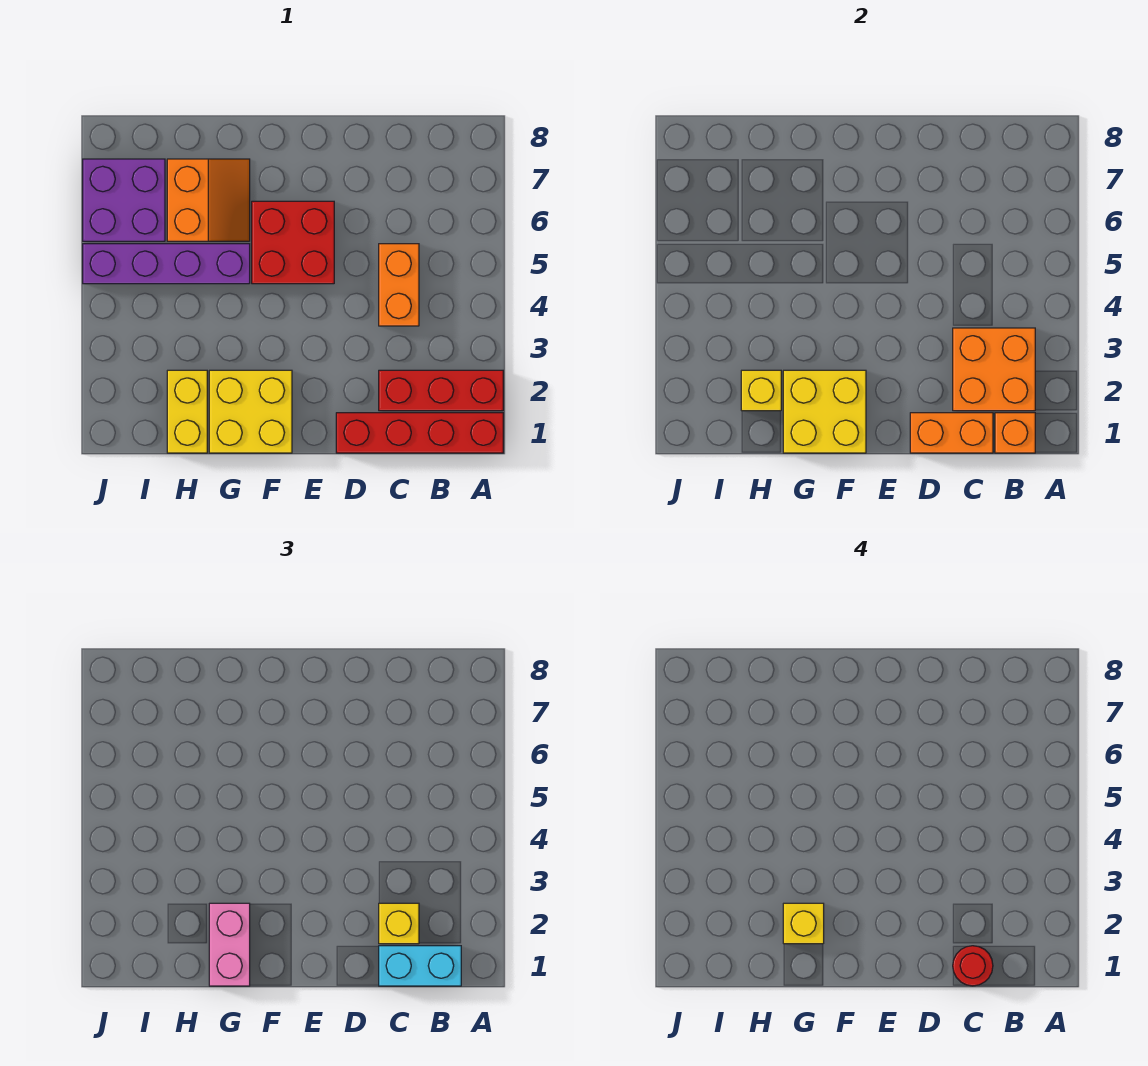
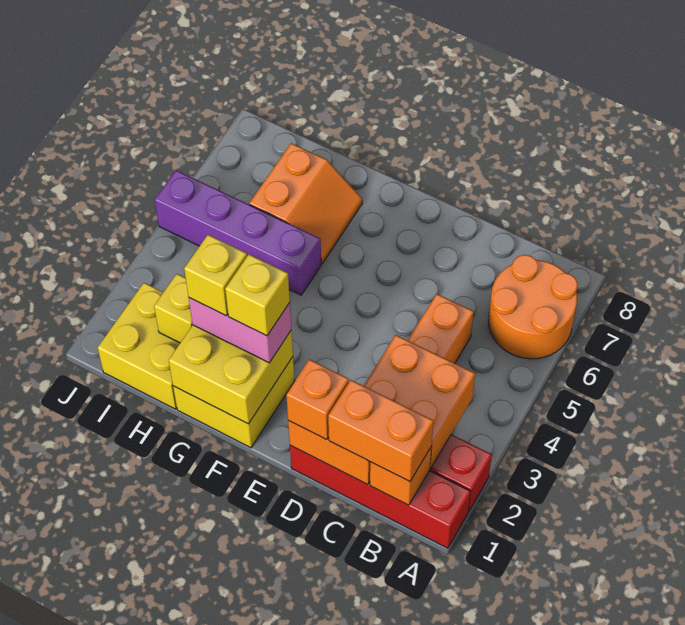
none -> orange 2x2 round brick [488,255,578,359]
cyan 1x2 brick [379,946,461,986] -> orange 1x2 brick [328,380,433,482]
red 1x1 round brick [953,946,993,986] -> none
yellow 1x1 brick [379,903,419,944] -> yellow 1x1 brick moved to [225,254,290,336]
none -> orange 1x1 brick [286,359,349,440]
red 2x2 brick [252,201,334,284] -> none
pink 1x2 brick [209,903,250,986] -> pink 1x2 brick turned to [189,298,291,363]
yellow 1x2 brick [167,370,207,453] -> yellow 2x2 brick [98,283,180,409]
purple 2x2 brick [83,159,165,241] -> none

